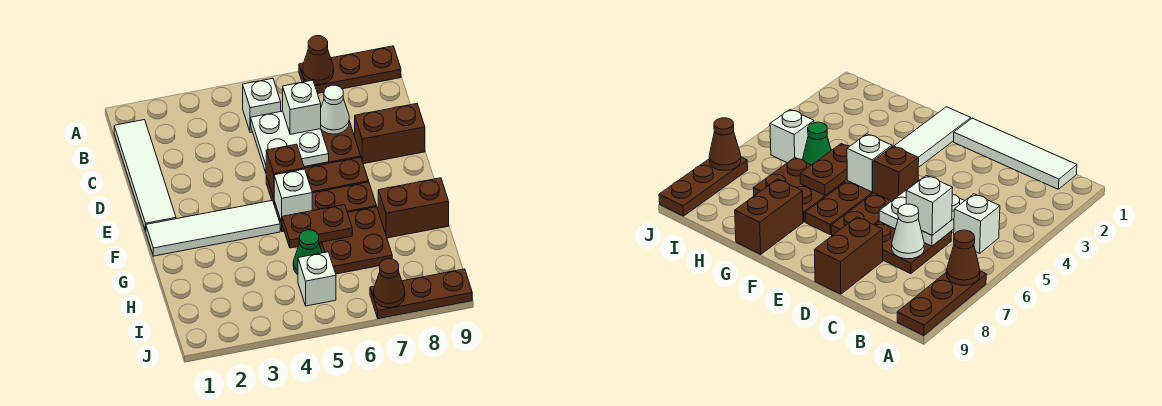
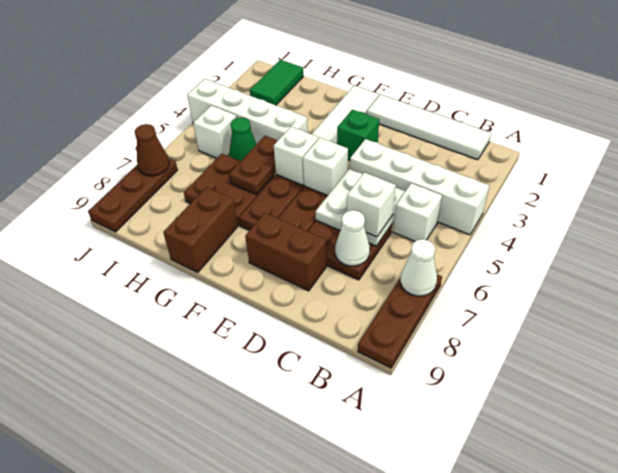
none -> white 1x4 brick [350,139,489,235]
brown 1x1 cone [302,36,334,85] -> white 1x1 cone [401,239,437,296]
brown 1x2 brick [355,104,425,164] -> brown 1x2 brick turned to [245,213,326,291]
none -> green 1x1 brick [337,110,379,160]
brown 1x1 brick [266,144,304,198] -> white 1x1 brick [303,138,348,196]
none -> white 1x4 brick [187,79,308,144]
none -> green 1x2 tile [250,60,303,105]

